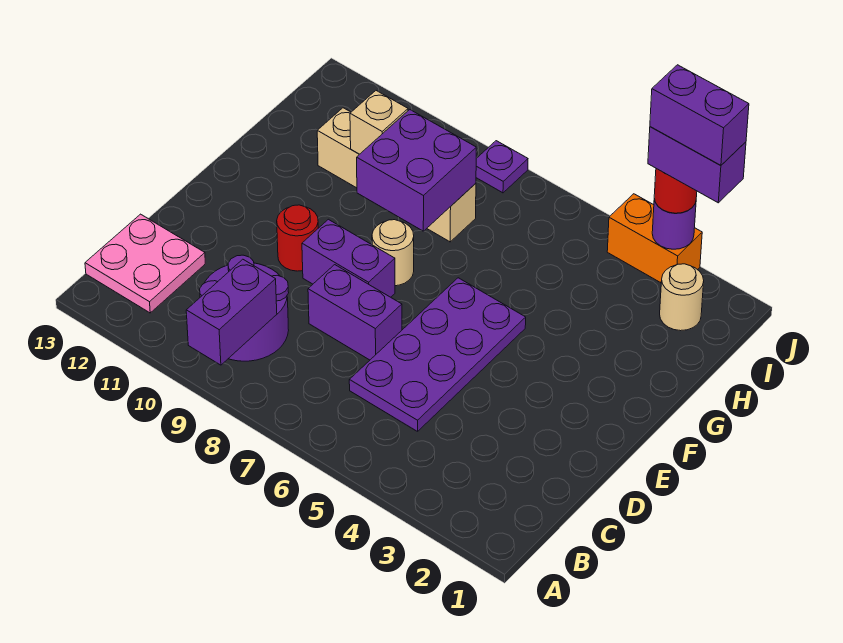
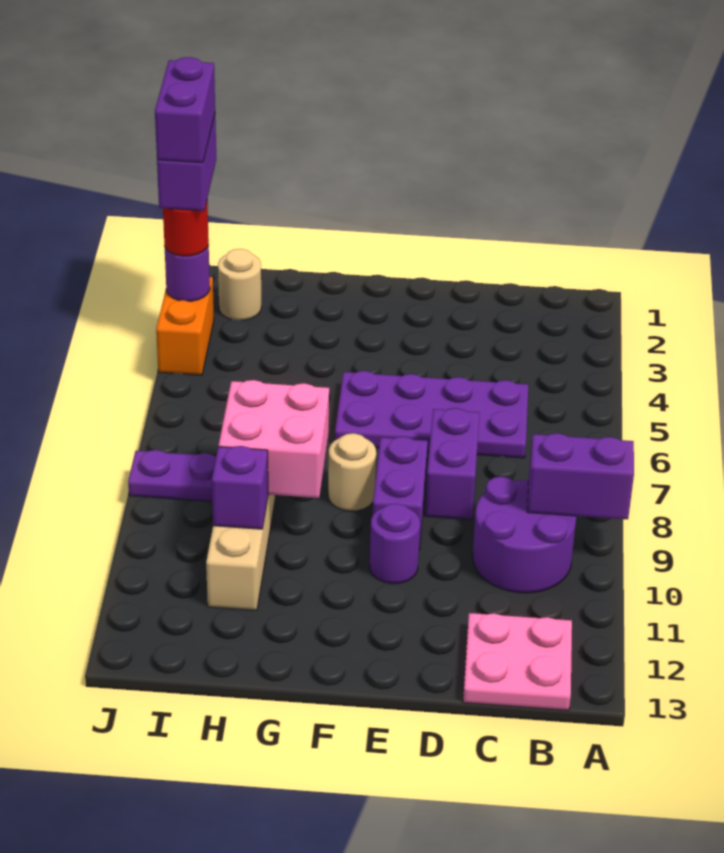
red 1x1 round brick [277,205,318,271] -> purple 1x1 round brick [370,504,420,584]
purple 2x2 brick [357,110,476,231] -> pink 2x2 brick [219,380,329,498]
tan 1x1 brick [350,91,408,154] -> purple 1x1 brick [212,446,268,529]
purple 1x1 plate [476,141,528,193] -> purple 1x2 plate [128,450,216,501]

